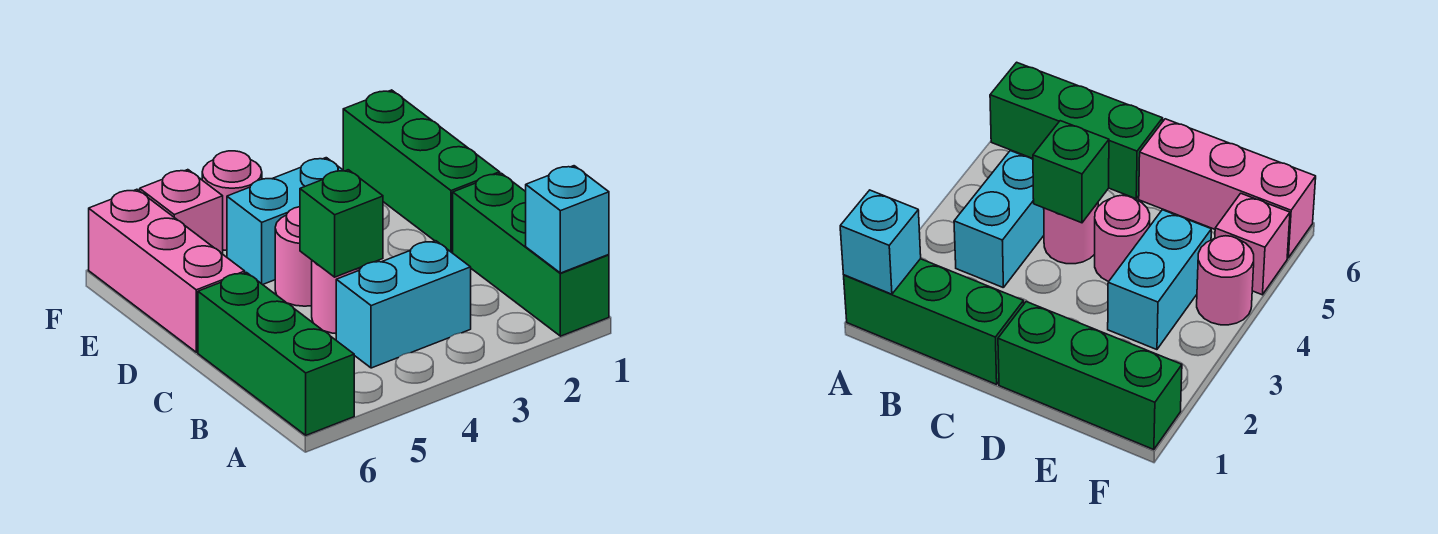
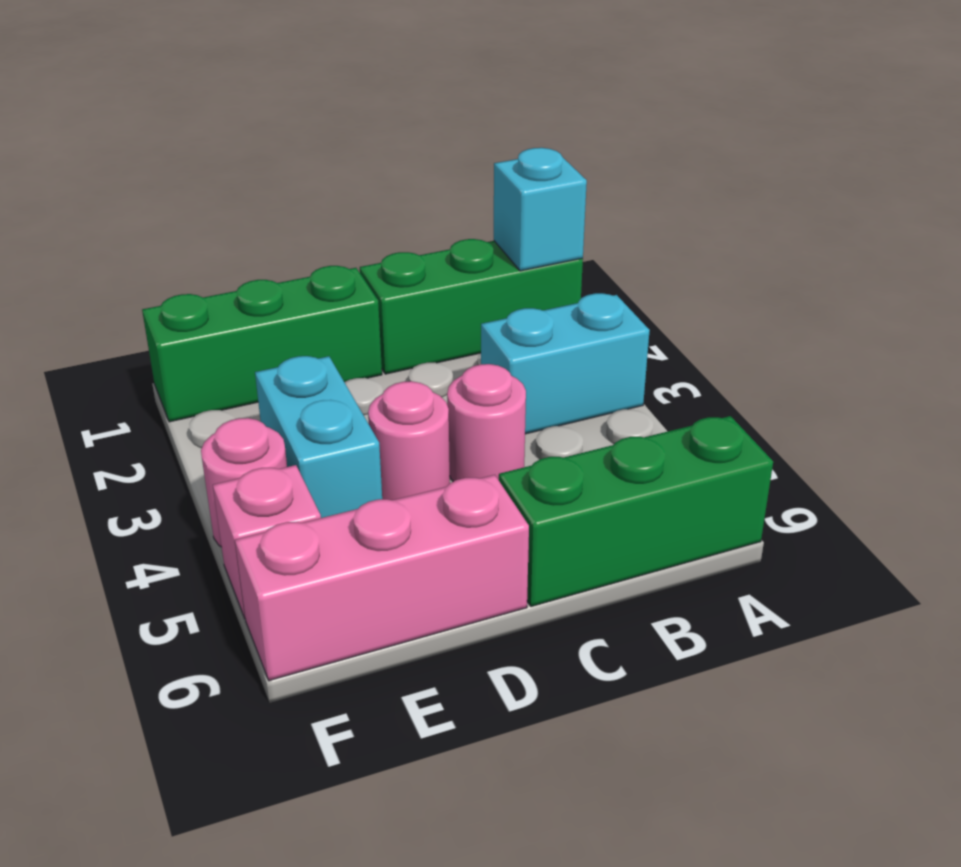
cyan 1x2 brick [336,241,471,368] -> cyan 1x2 brick turned to [481,293,650,434]
green 1x1 brick [300,170,383,277] -> none

